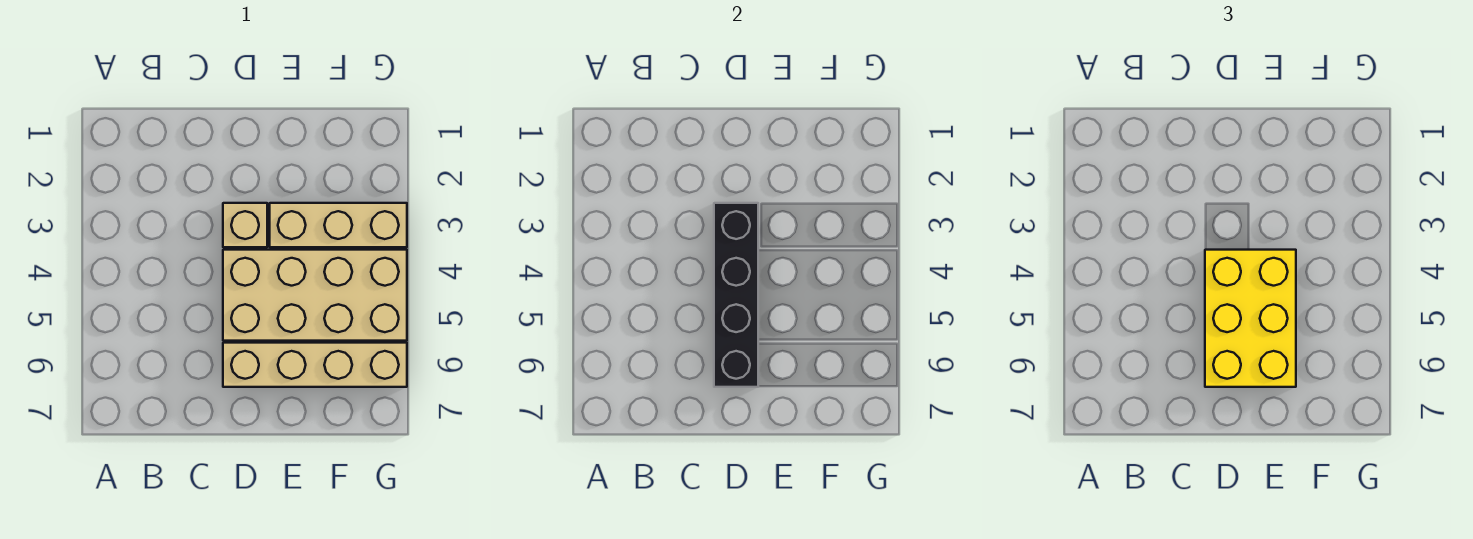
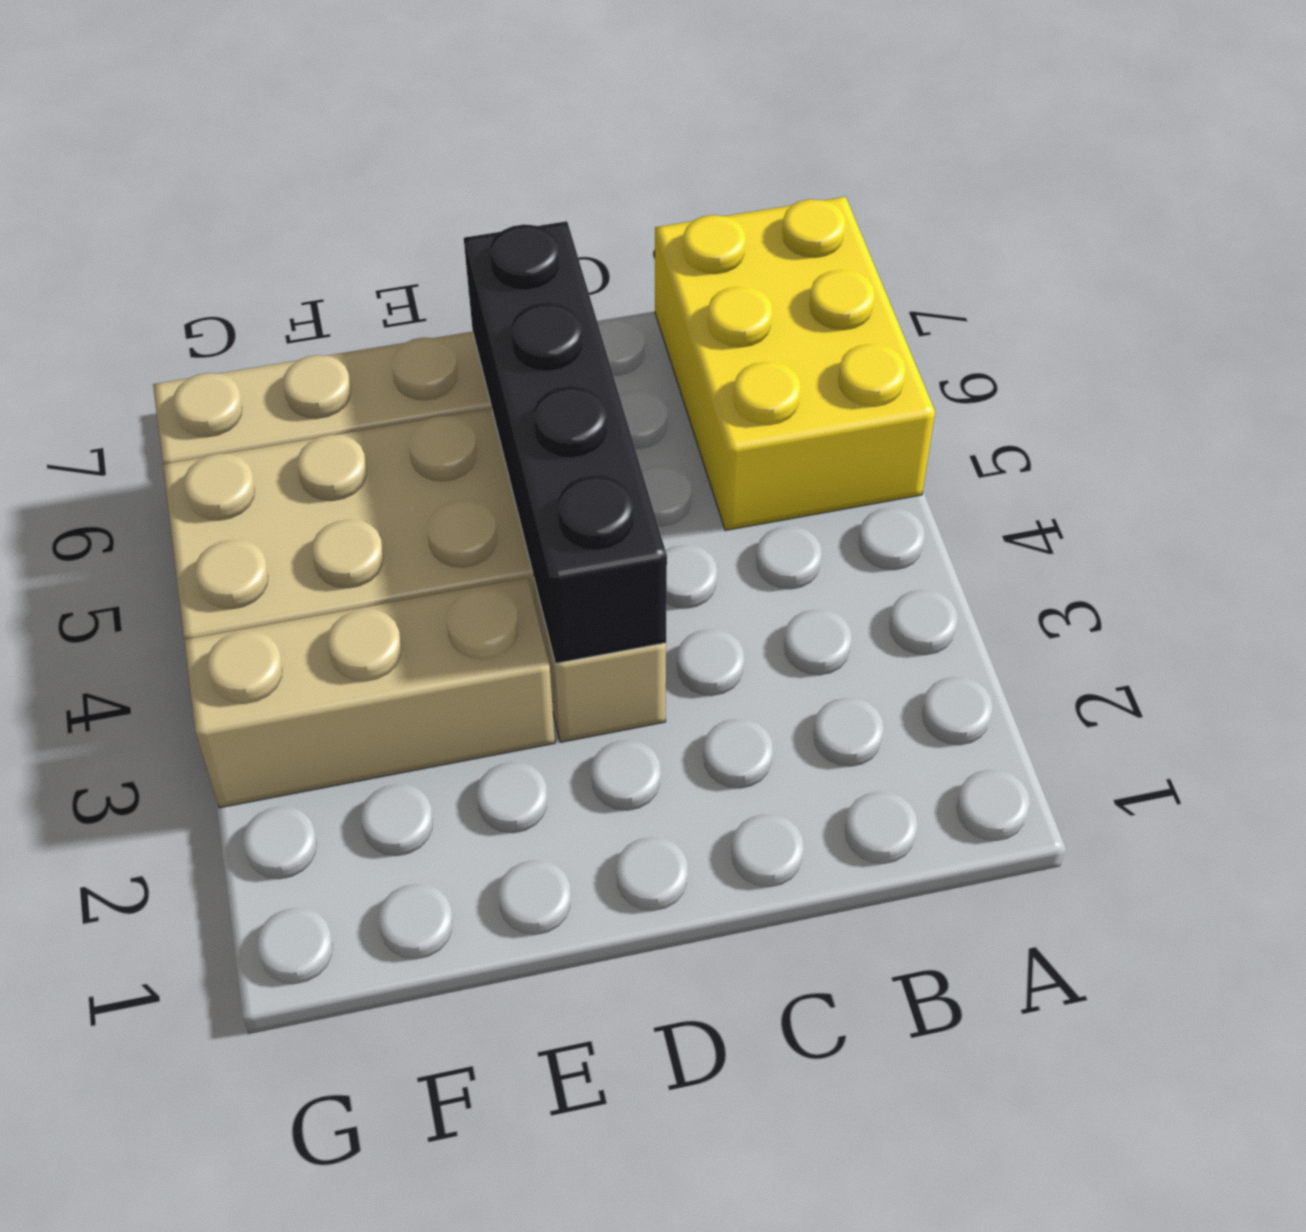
yellow 2x3 brick [1205,250,1296,387] -> yellow 2x3 brick moved to [655,197,935,530]

